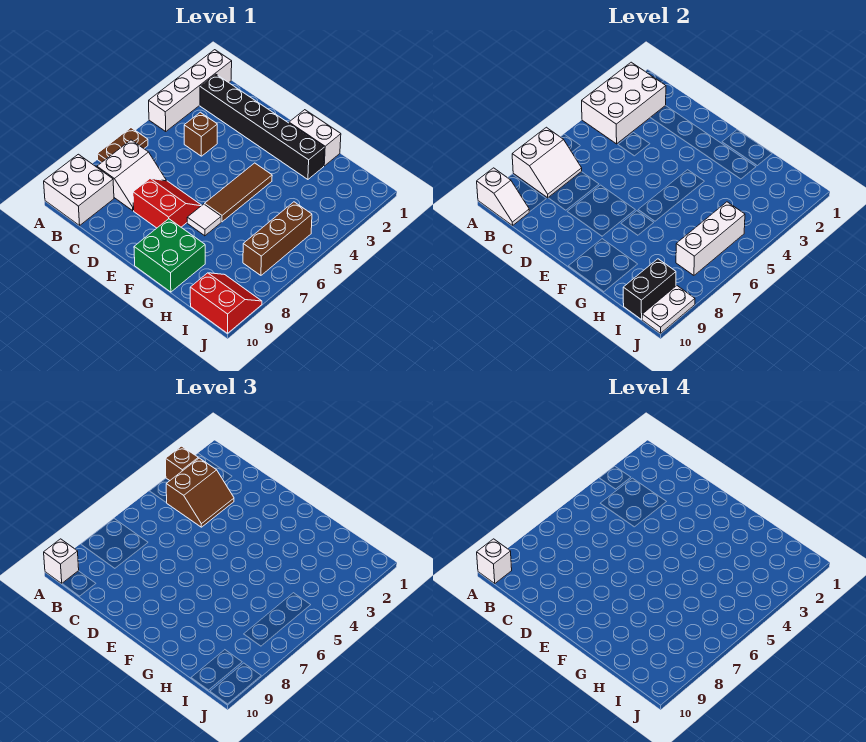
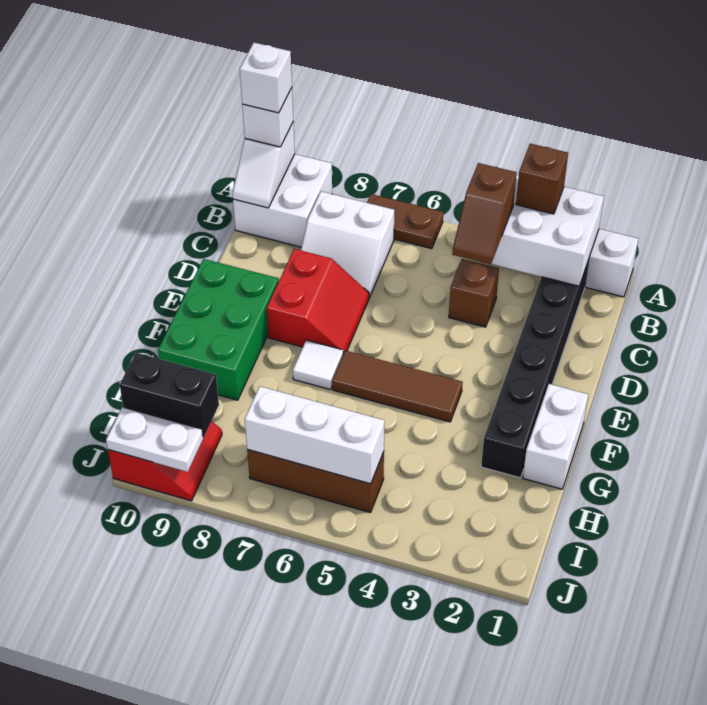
white 2x2 slope [512,127,582,198] -> none
brown 2x2 slope [166,458,234,527] -> brown 1x2 slope [452,163,517,264]
green 2x2 brick [134,219,205,292] -> green 2x3 brick [158,259,278,400]

